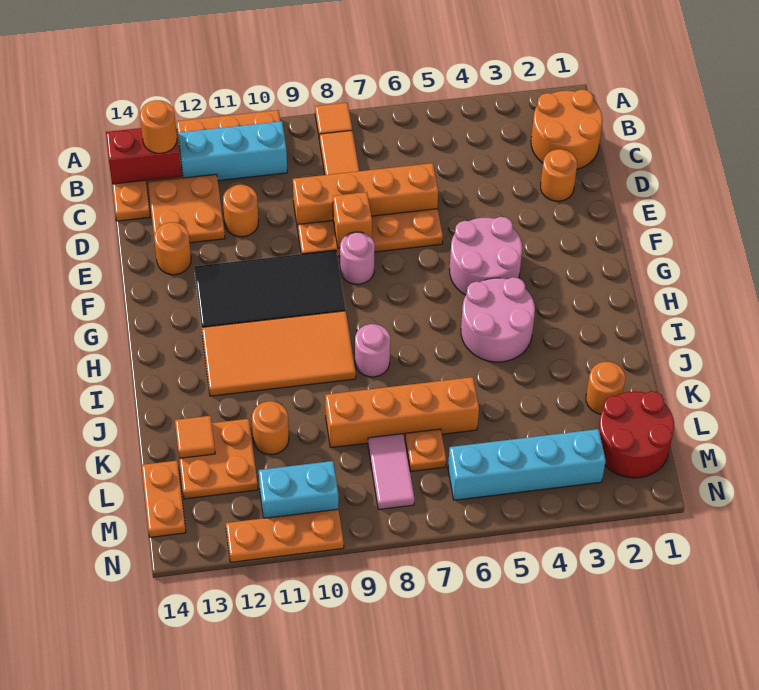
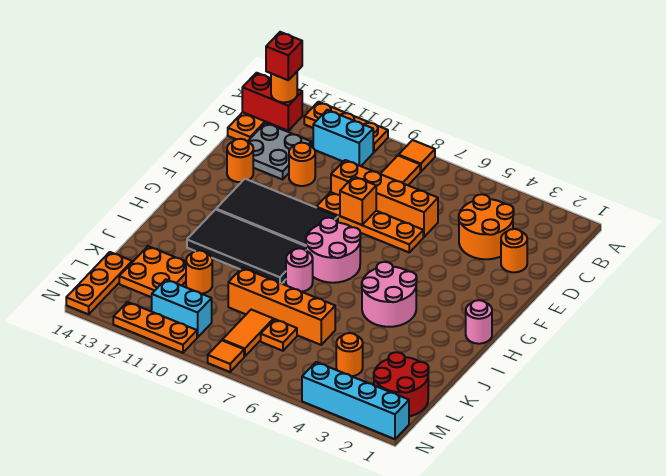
orange 2x2 round brick [531,89,603,169] -> orange 2x2 round brick moved to [459,194,514,259]
cyan 1x3 brick [178,121,287,181] -> cyan 1x2 brick [313,110,373,166]
none -> red 1x1 brick [266,32,302,80]
orange 2x2 plate [148,174,225,243] -> grey 2x2 plate [248,123,311,179]
pink 2x2 round brick [450,217,522,295] -> pink 2x2 round brick moved to [306,218,361,283]
pink 1x1 round brick [340,232,375,284] -> pink 1x1 round brick moved to [466,300,492,344]
orange 2x4 tile [202,311,356,396] -> black 2x4 tile [187,210,306,284]
orange 1x1 round brick [586,362,625,414] -> orange 1x1 round brick moved to [336,333,363,376]
orange 1x1 tile [175,416,215,458] -> orange 1x1 tile moved to [208,340,244,372]
pink 1x2 tile [368,434,414,510] -> orange 1x2 tile [222,310,274,357]
orange 1x2 plate [142,461,186,537] -> orange 1x3 plate [66,252,132,314]
cyan 1x4 brick [448,429,606,500] -> cyan 1x4 brick moved to [302,362,409,439]

